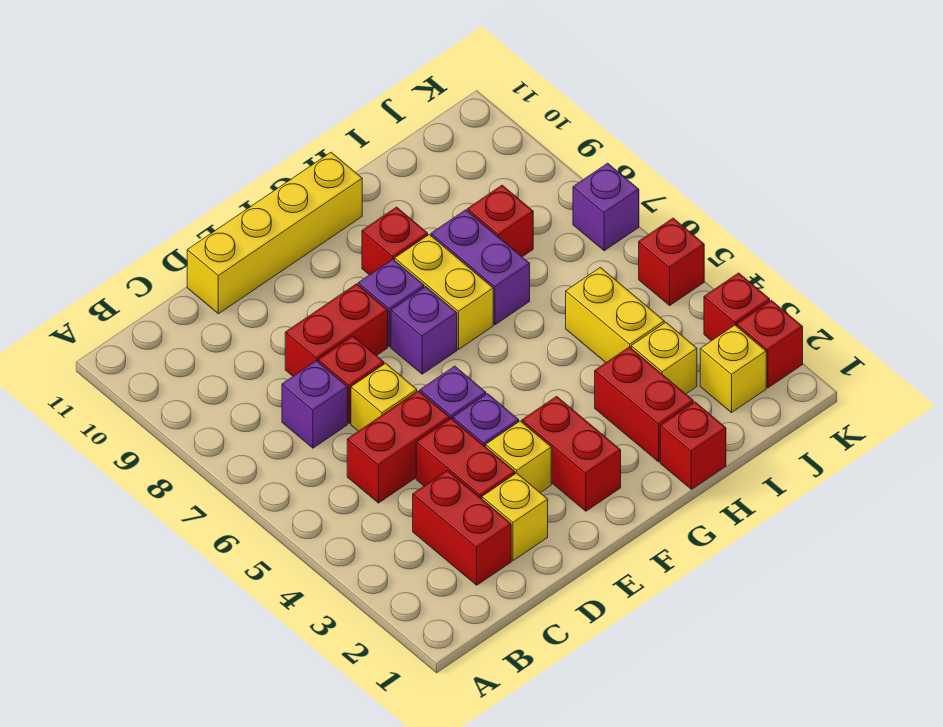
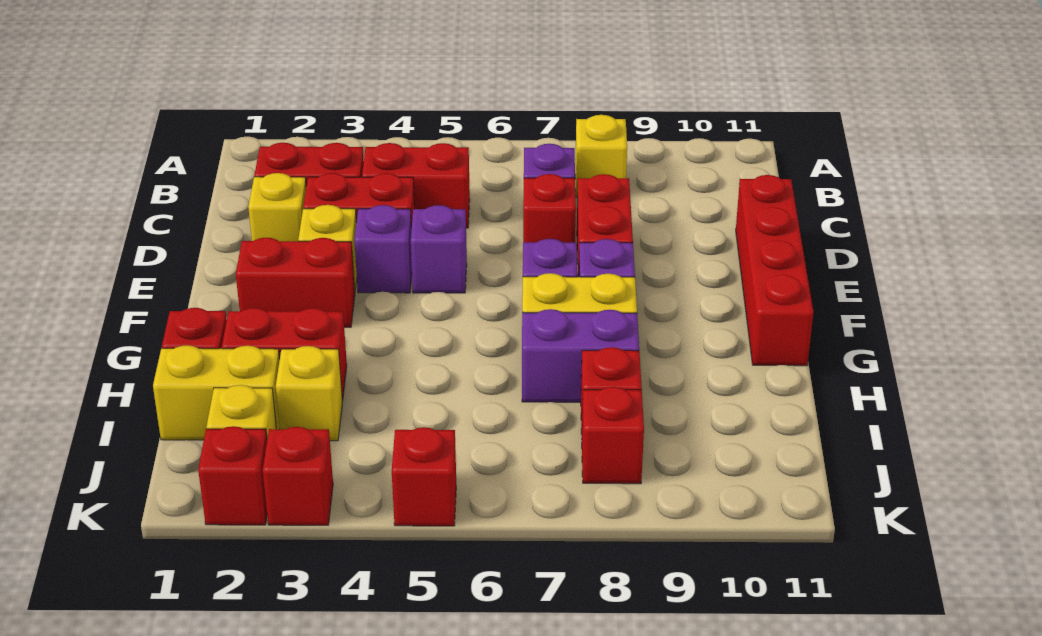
red 1x2 brick [347,391,450,503] -> red 1x2 brick turned to [362,143,470,228]
yellow 1x1 brick [351,363,417,431] -> yellow 1x1 brick moved to [575,115,627,198]
yellow 1x4 brick [187,152,362,314] -> red 1x4 brick [736,175,813,366]
red 1x1 brick [362,207,428,275] -> red 1x1 brick moved to [582,387,644,484]
yellow 1x2 brick [566,267,664,362] -> yellow 1x2 brick moved to [153,345,280,440]
purple 1x1 brick [573,163,639,251] -> none

